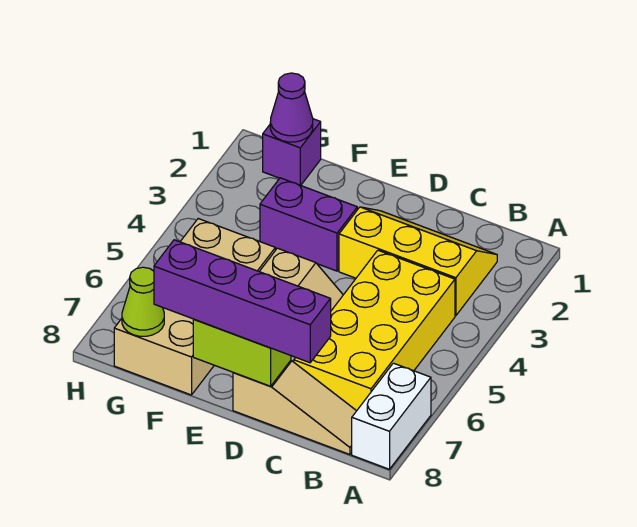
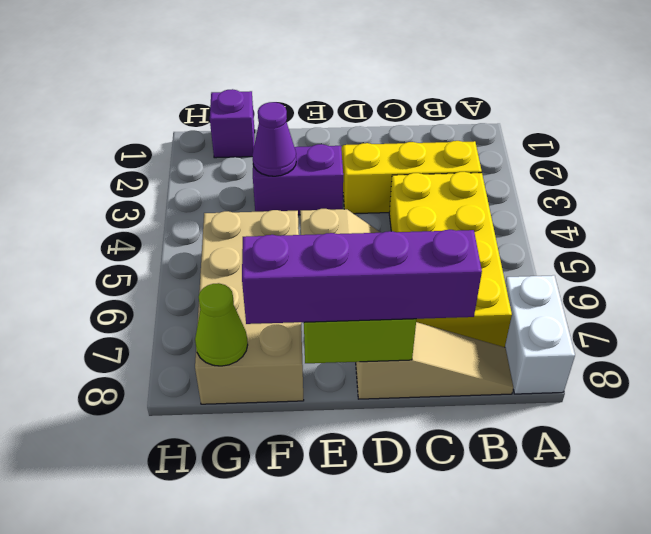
purple 1x1 cone [270,73,313,142] -> purple 1x1 cone moved to [252,102,296,176]

